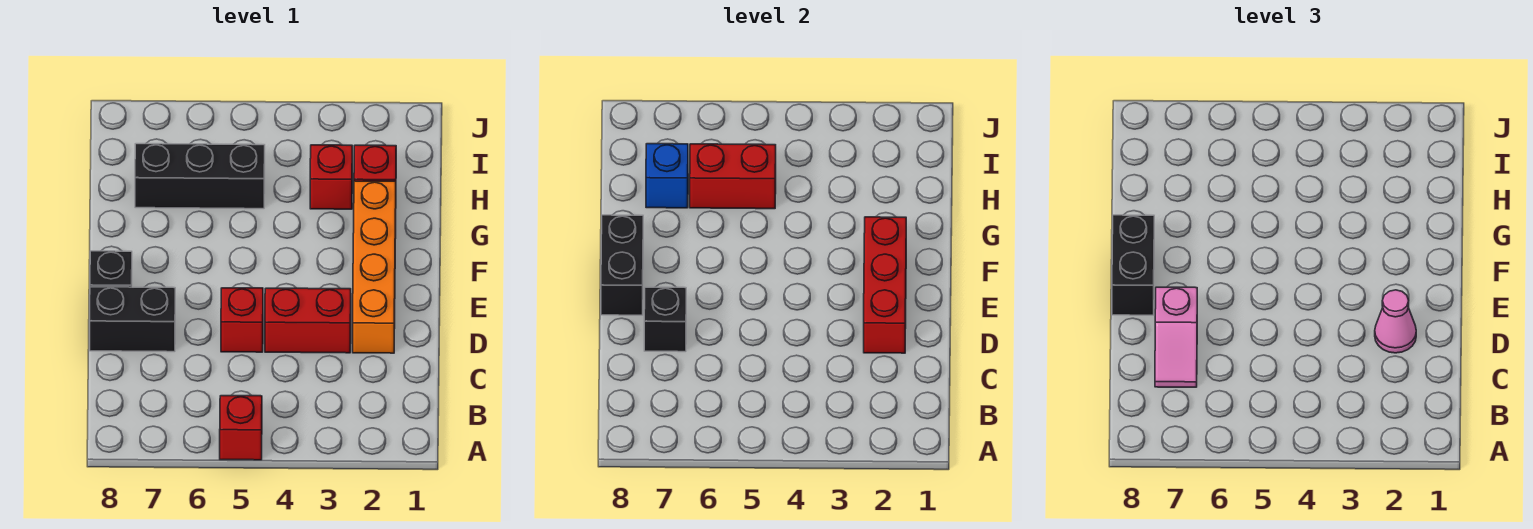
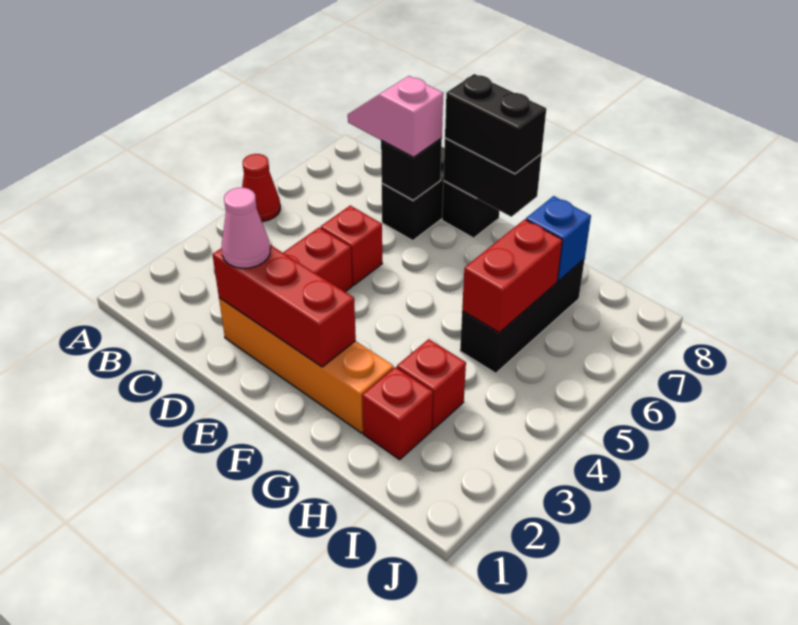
red 1x1 brick [220,396,262,460] -> red 1x1 cone [242,154,280,222]

